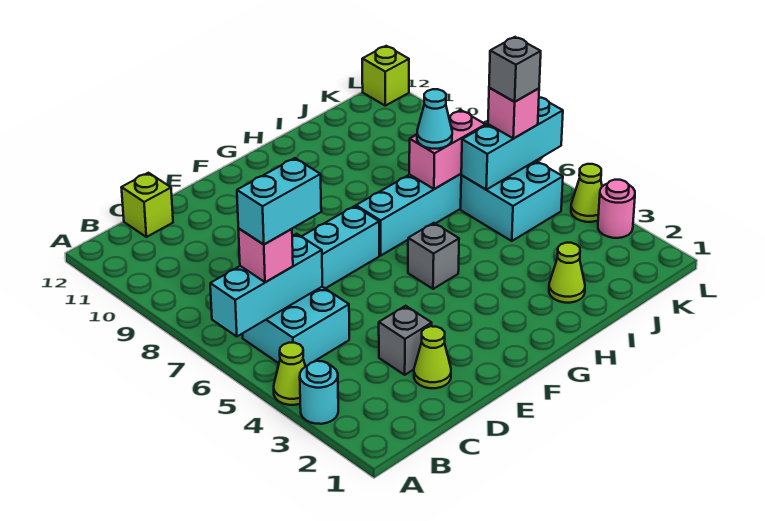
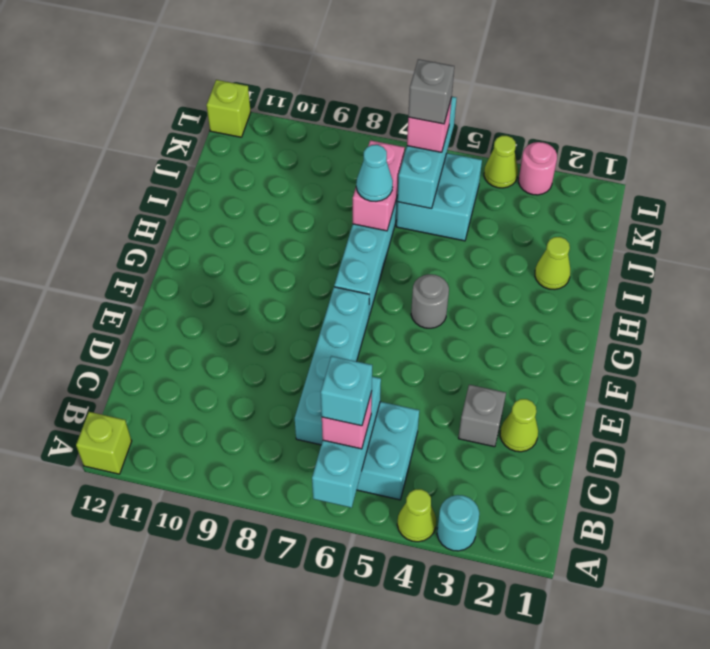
cyan 1x2 brick [237,158,321,244] -> cyan 1x1 brick [321,356,372,426]
lime 1x1 brick [121,173,173,237] -> lime 1x1 brick moved to [76,412,132,474]
grey 1x1 brick [408,223,459,289] -> grey 1x1 round brick [411,274,449,328]

